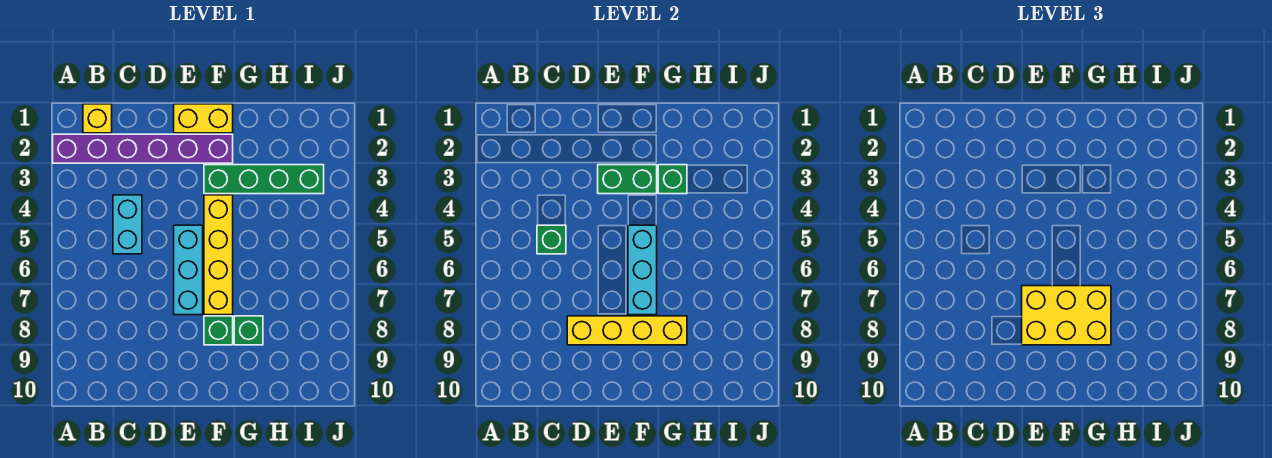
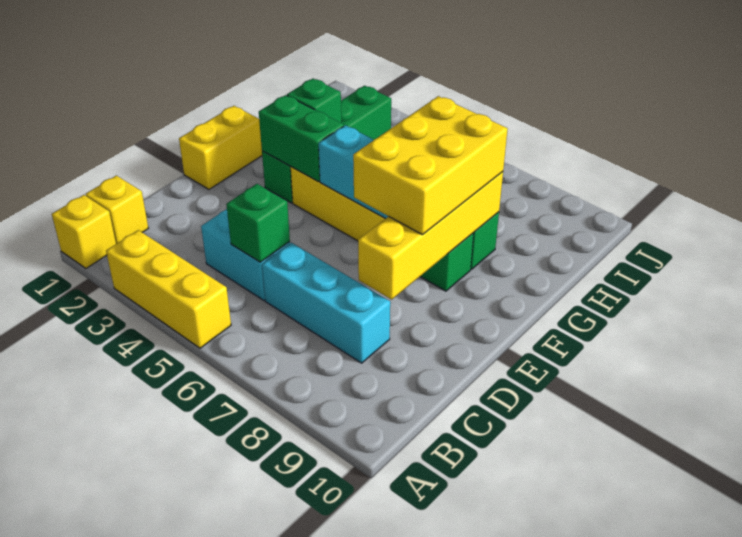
none -> yellow 1x1 brick [52,195,116,268]
purple 1x6 brick [53,134,233,163] -> none
none -> yellow 1x3 brick [106,230,231,348]
green 1x2 brick [598,165,657,194] -> green 1x2 brick turned to [259,95,344,182]
cyan 1x3 brick [174,225,203,315] -> cyan 1x3 brick moved to [262,243,390,363]

